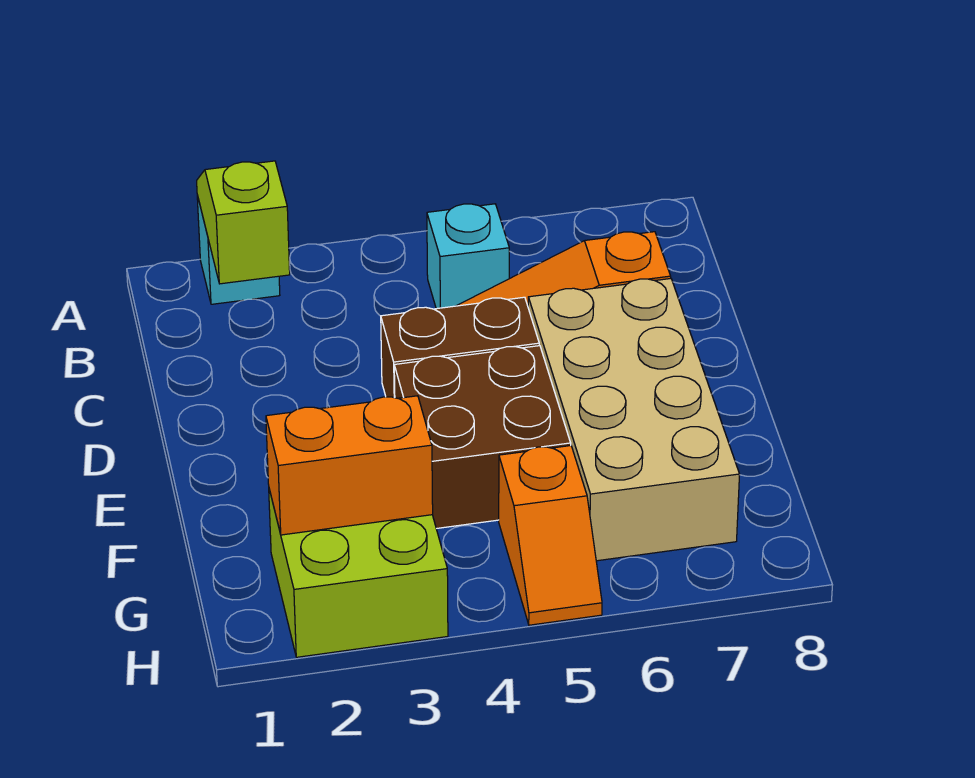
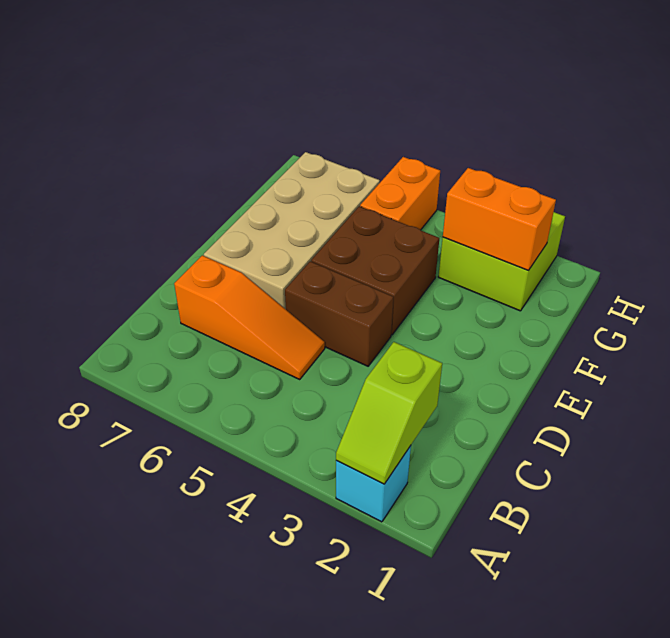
cyan 1x1 brick [427,204,509,309] -> none
orange 1x2 slope [499,446,602,625] -> orange 1x2 brick [360,157,440,230]

